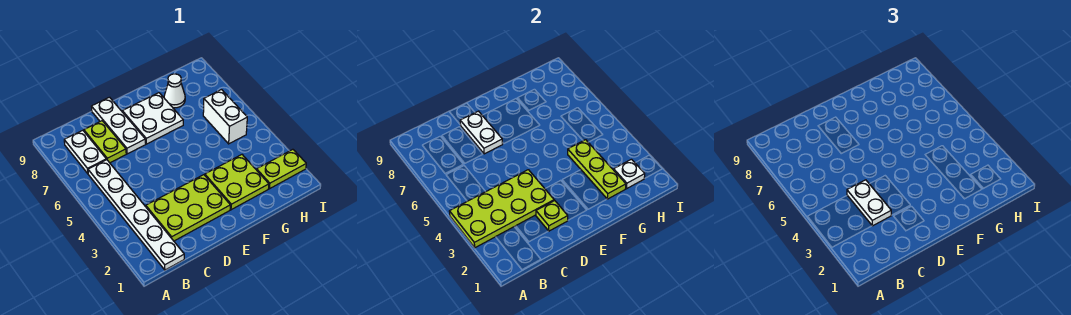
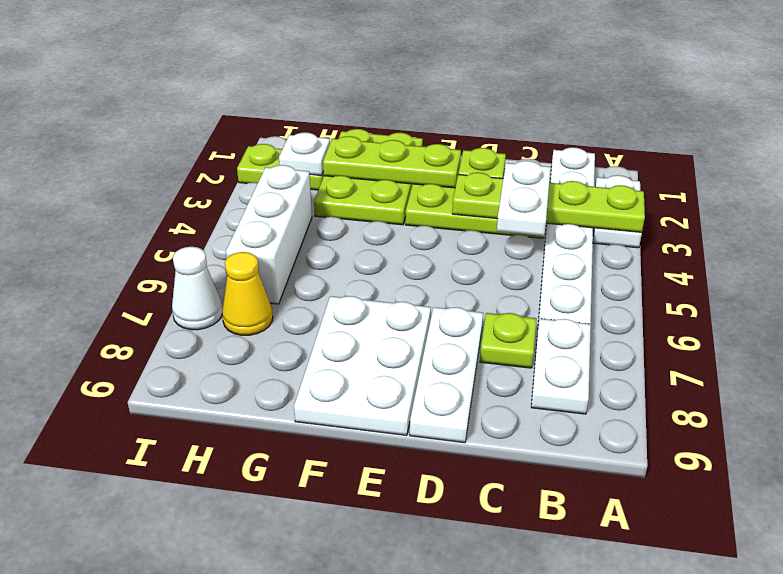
lime 2x4 plate [449,170,554,248] -> lime 1x4 plate [452,172,645,232]
lime 1x2 plate [84,121,126,163] -> lime 1x1 plate [480,313,537,368]
white 1x2 plate [460,111,503,154] -> white 1x2 plate moved to [593,175,642,248]
white 2x2 plate [122,93,183,144] -> white 2x3 plate [294,296,431,436]
lime 2x2 plate [205,155,269,210] -> lime 2x3 plate [314,129,423,225]
lime 1x3 plate [568,140,626,199] -> lime 1x3 plate turned to [323,136,461,188]
white 1x1 cone [164,74,185,108] -> white 1x1 cone moved to [172,247,223,330]
white 1x2 brick [203,90,247,144] -> white 1x3 brick [226,165,312,304]
none -> yellow 1x1 cone [222,252,273,335]

